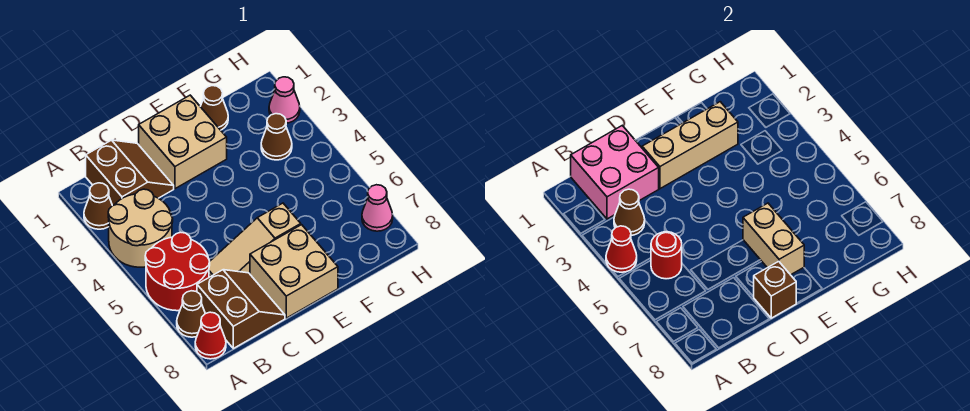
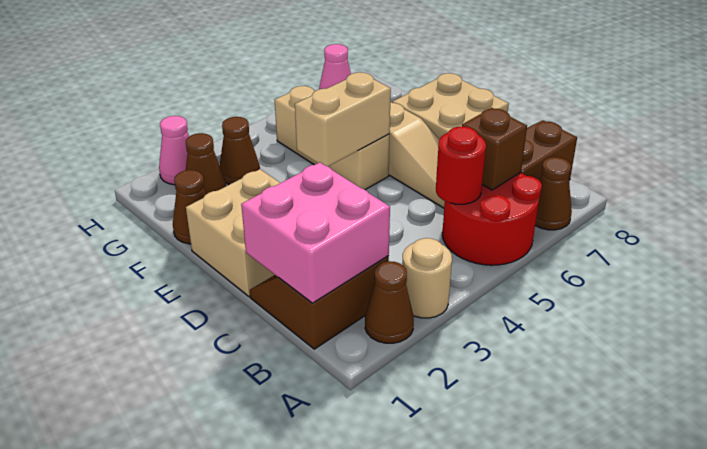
tan 2x2 round brick [108,189,173,267] -> tan 1x1 round brick [402,238,452,318]
red 1x1 cone [606,226,637,272] -> none
red 1x1 cone [195,312,226,359] -> none
brown 1x1 cone [614,189,645,235] -> brown 1x1 cone moved to [186,133,226,194]
tan 1x3 brick [642,102,738,189] -> tan 1x3 brick moved to [275,86,390,190]
brown 1x1 brick [754,261,796,318] -> brown 1x1 brick moved to [462,108,527,190]
tan 1x2 brick [743,203,804,275] -> tan 1x2 brick moved to [295,72,391,166]

